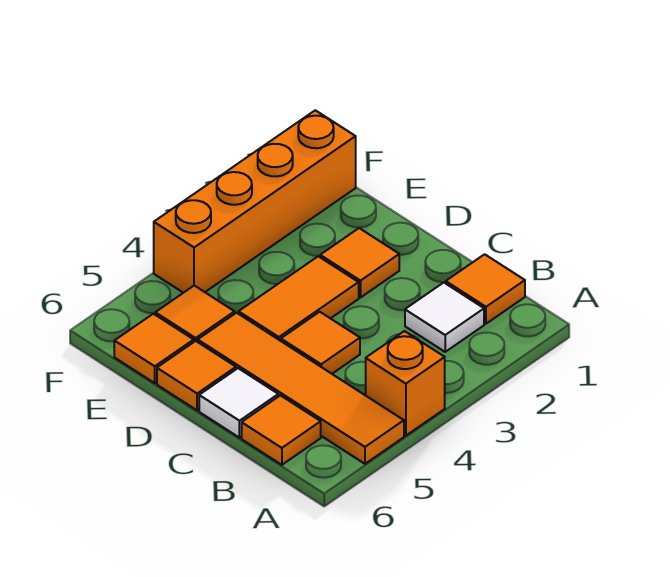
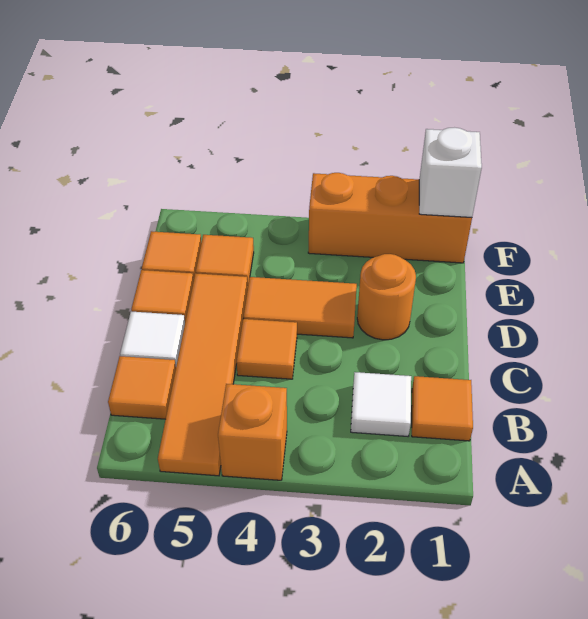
orange 1x1 tile [320,228,399,298] -> orange 1x1 round brick [357,254,416,340]
orange 1x4 brick [154,110,356,293] -> orange 1x3 brick [308,173,472,263]
none -> white 1x1 brick [419,128,482,217]

